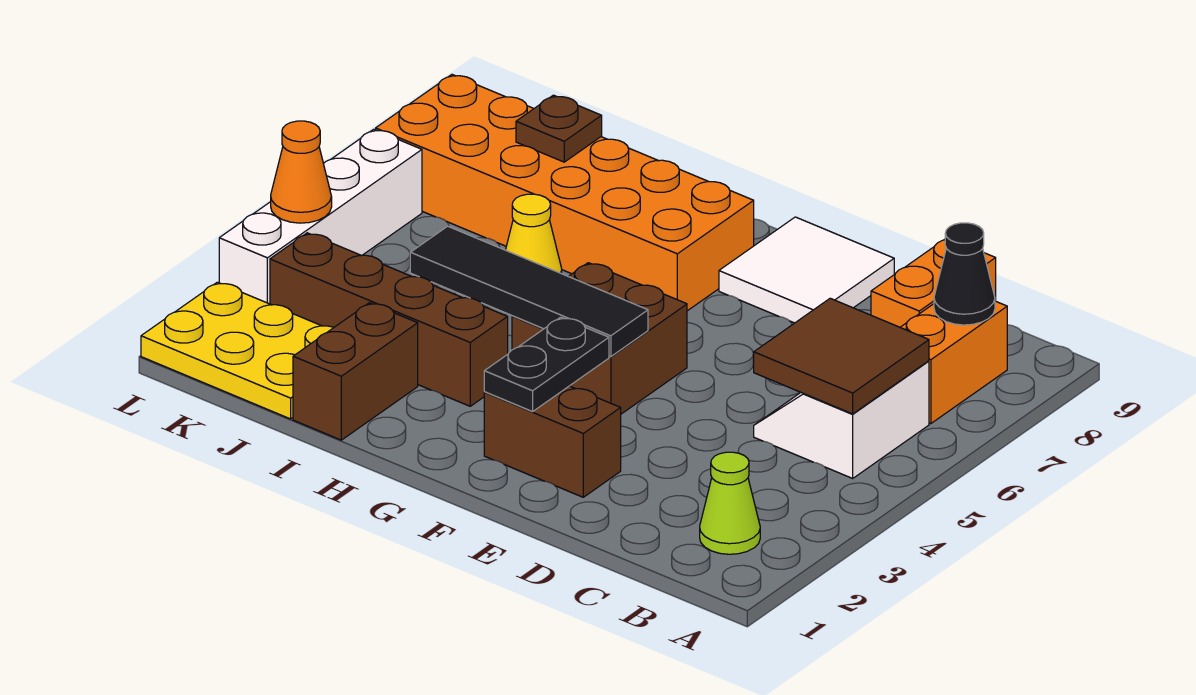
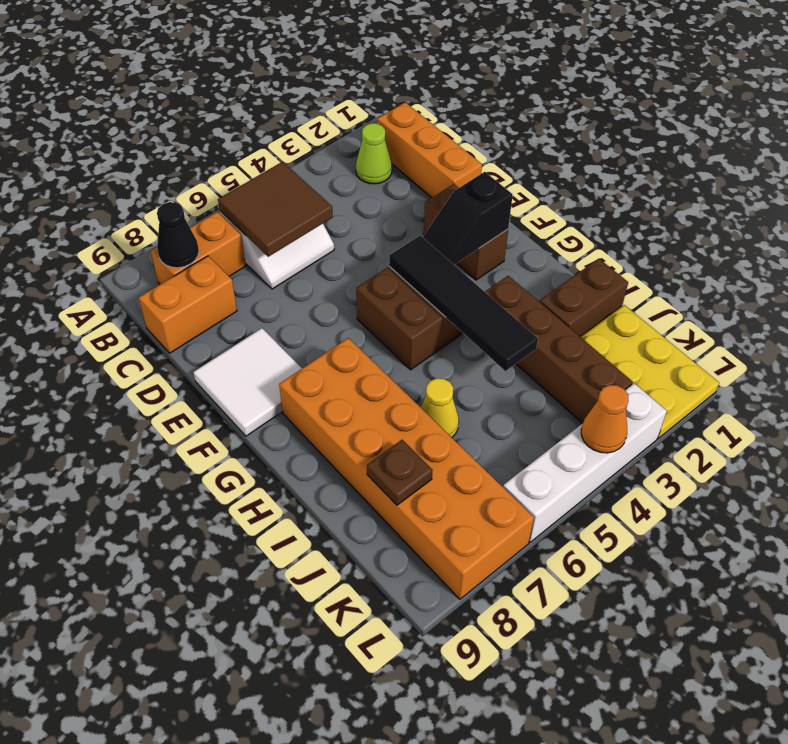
none -> orange 1x3 brick [377,102,482,198]
black 1x2 plate [484,317,609,412] -> black 1x2 slope [423,172,513,265]

